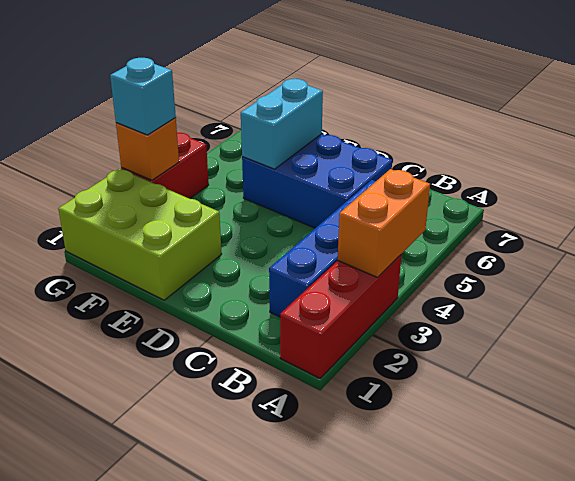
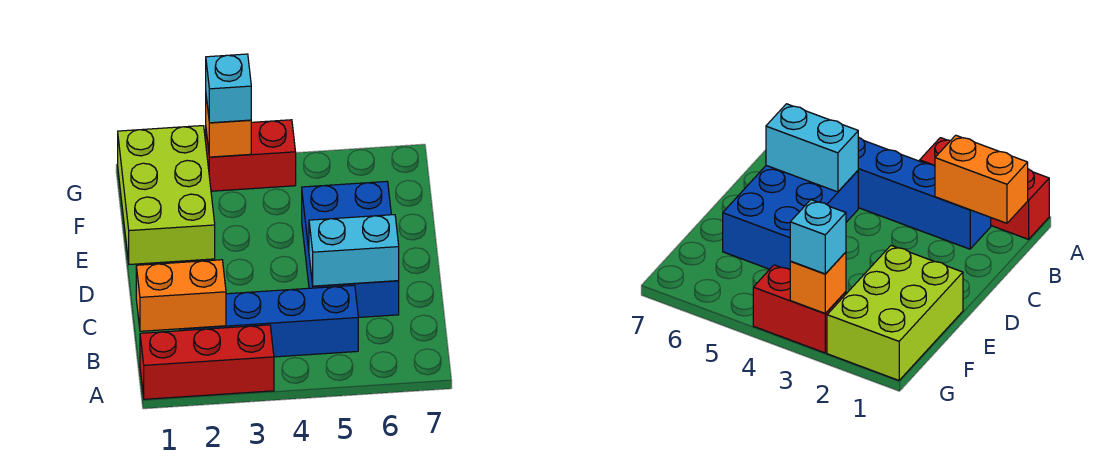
orange 1x2 brick [338,169,430,277] -> orange 1x2 brick moved to [136,260,226,331]
cyan 1x2 brick [241,79,323,169] -> cyan 1x2 brick moved to [309,215,399,286]

